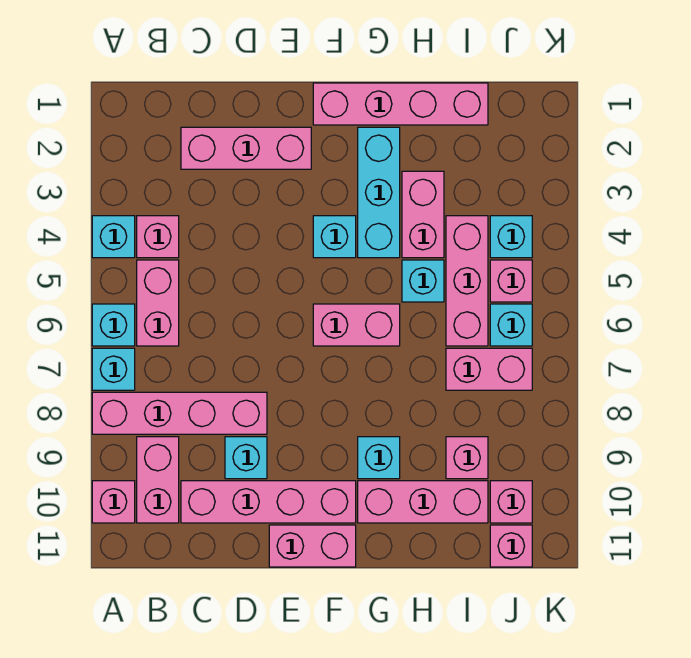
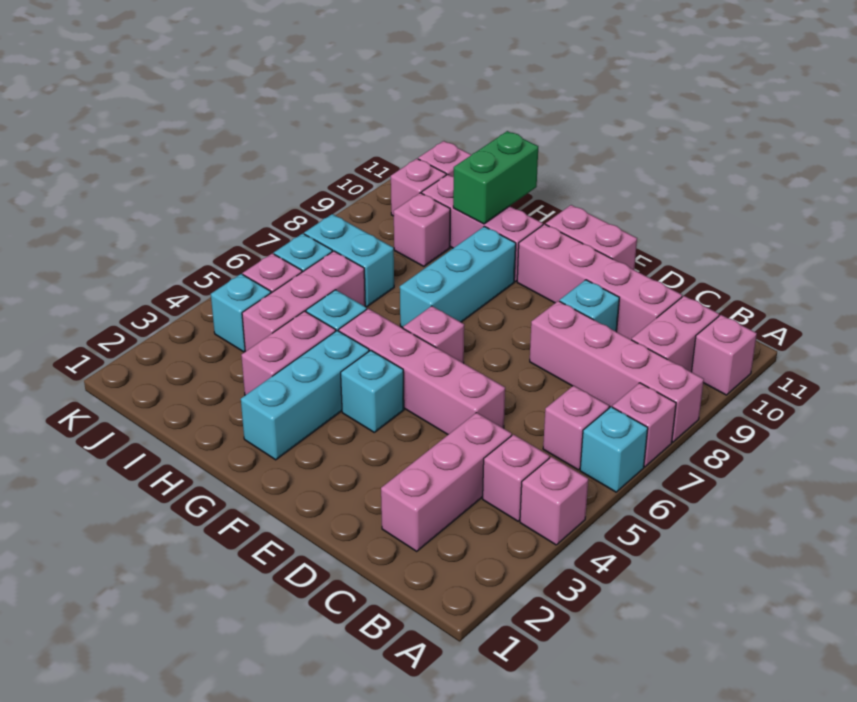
cyan 1x1 brick [92,216,135,258] -> pink 1x1 brick [520,457,588,545]
cyan 1x1 brick [92,348,135,390] -> pink 1x1 brick [612,383,676,467]
pink 1x2 brick [137,260,179,346] -> pink 1x1 brick [543,386,609,470]
pink 1x3 brick [181,127,311,169] -> pink 1x3 brick turned to [381,413,512,551]
pink 1x4 brick [313,83,488,125] -> pink 1x4 brick moved to [339,309,505,435]
pink 1x2 brick [313,304,400,346] -> pink 1x1 brick [403,306,464,363]
cyan 1x1 brick [358,437,400,479] -> cyan 1x3 brick [400,226,516,328]
none -> green 1x2 brick [453,131,538,224]
pink 1x2 brick [446,348,532,390] -> cyan 1x2 brick [304,214,394,307]

